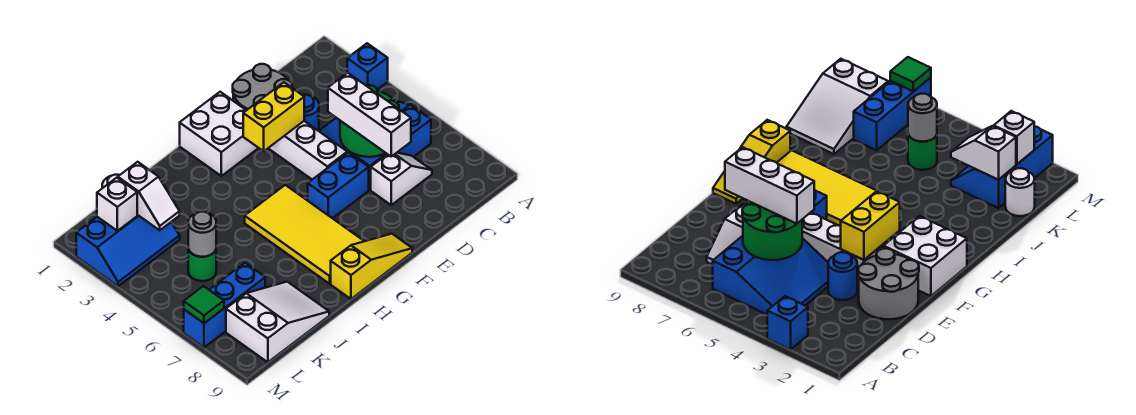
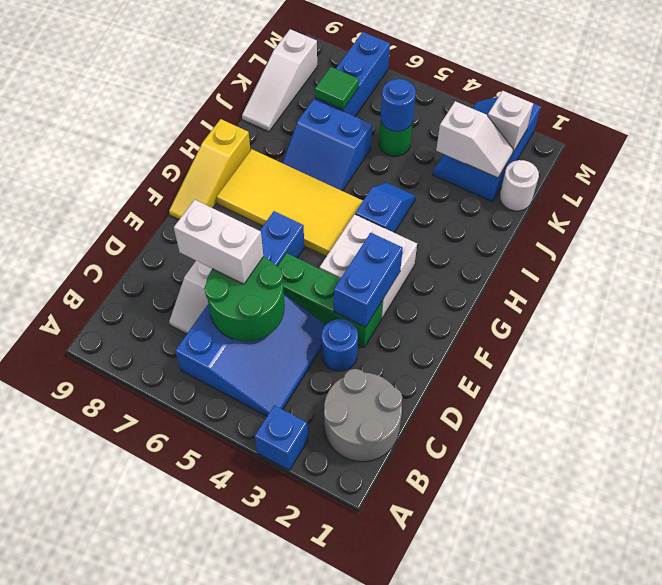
grey 2x2 round brick [233,64,292,110] -> grey 2x2 round brick moved to [324,369,402,462]
white 1x3 brick [328,73,411,156] -> white 1x2 brick [174,200,263,284]
white 1x3 brick [268,121,347,179] -> green 1x3 brick [278,253,383,347]
yellow 1x2 brick [243,82,304,151] -> blue 1x2 brick [334,233,403,327]
white 2x2 brick [180,92,258,176] -> white 2x2 brick moved to [320,214,417,319]
none -> blue 1x2 slope [355,183,416,233]
none -> blue 2x2 slope [283,99,372,191]
white 2x3 slope [226,282,329,362] -> white 1x3 slope [242,29,317,132]
white 1x2 slope [118,162,180,230] -> white 1x2 slope turned to [436,101,513,178]
grey 1x1 round brick [188,212,216,257] -> blue 1x1 round brick [381,79,416,131]
green 1x1 tile [184,286,224,323] -> green 1x1 tile moved to [315,67,359,109]

